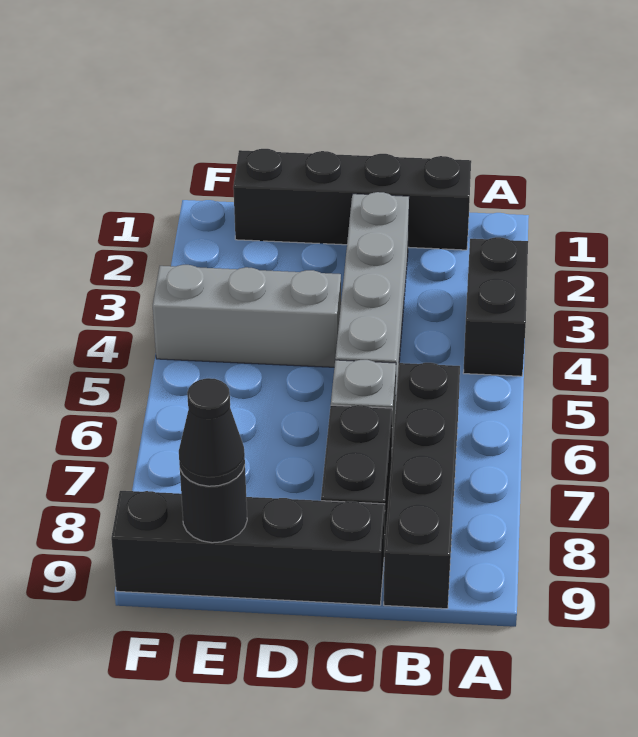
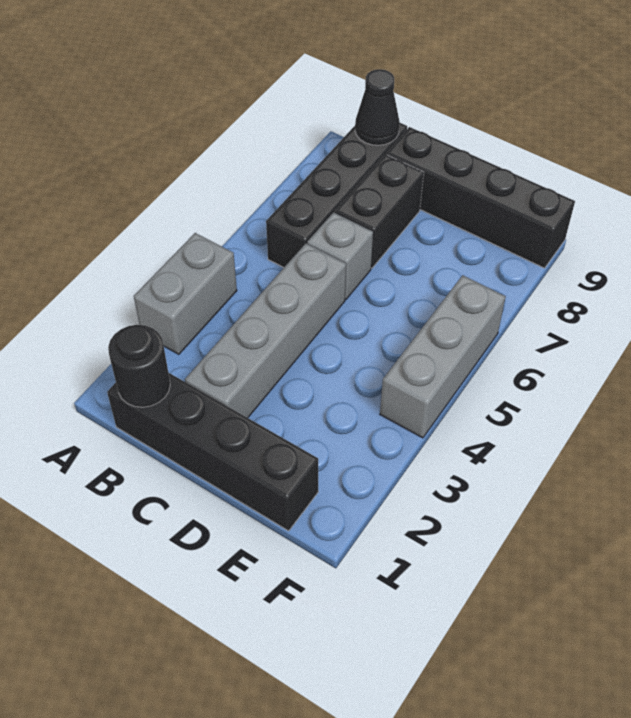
black 1x2 brick [463,237,528,376] -> grey 1x2 brick [134,233,237,354]
grey 1x3 brick [153,265,341,367] -> grey 1x3 brick turned to [380,275,506,438]
black 1x1 round brick [180,466,247,543] -> black 1x1 round brick moved to [108,325,170,407]
black 1x1 cone [179,378,245,486] -> black 1x1 cone moved to [355,69,400,145]

